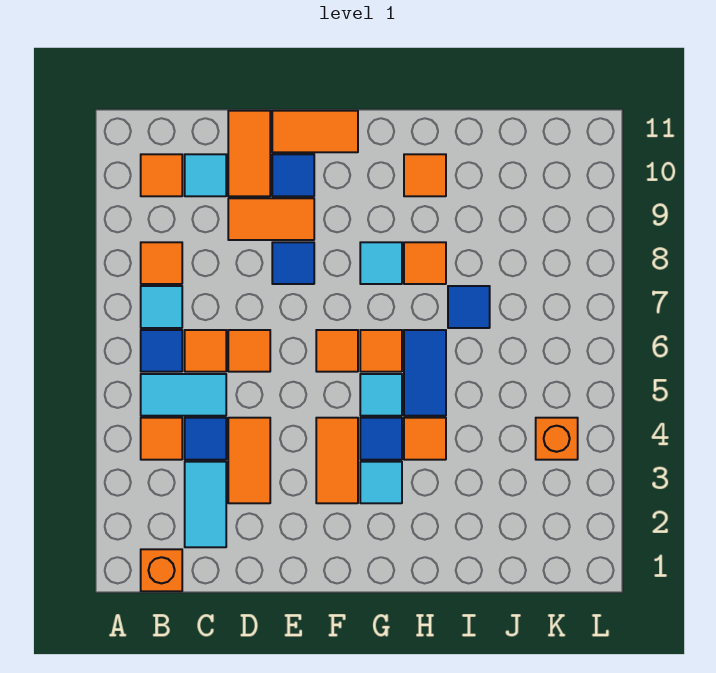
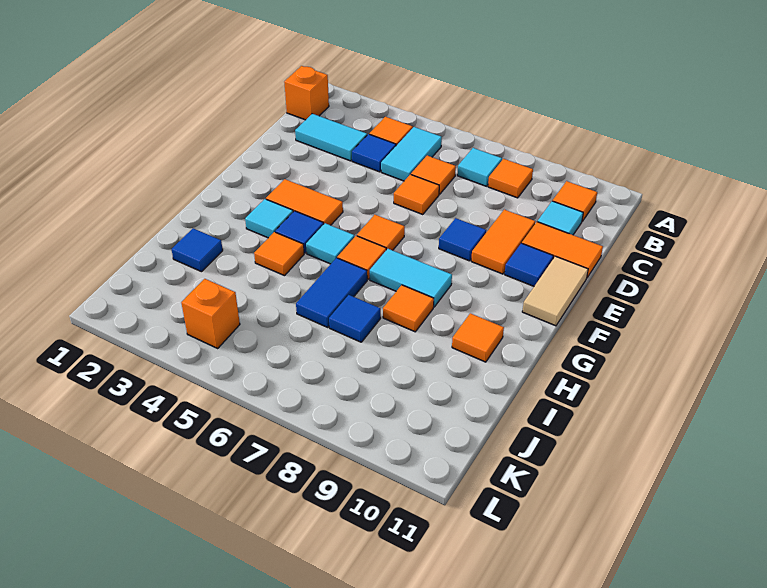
blue 1x1 tile [141,330,182,372] -> blue 1x1 tile moved to [172,228,223,272]
orange 1x2 tile [228,418,270,503] -> none
orange 1x2 tile [272,111,358,152] -> tan 1x2 tile [522,256,588,326]
cyan 1x1 tile [360,242,402,284] -> cyan 1x2 tile [370,249,452,307]
blue 1x2 tile [404,330,446,416] -> blue 1x2 tile turned to [296,258,367,328]

